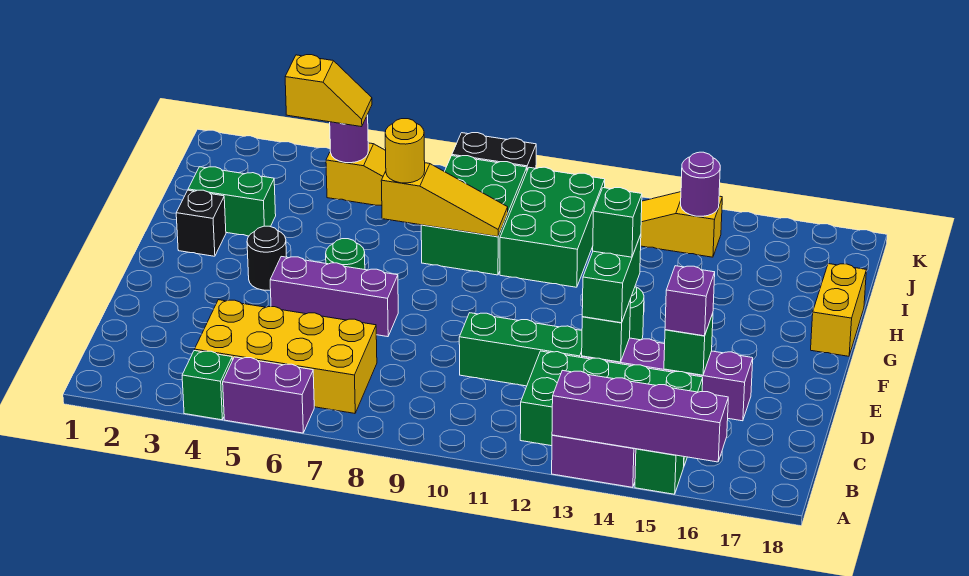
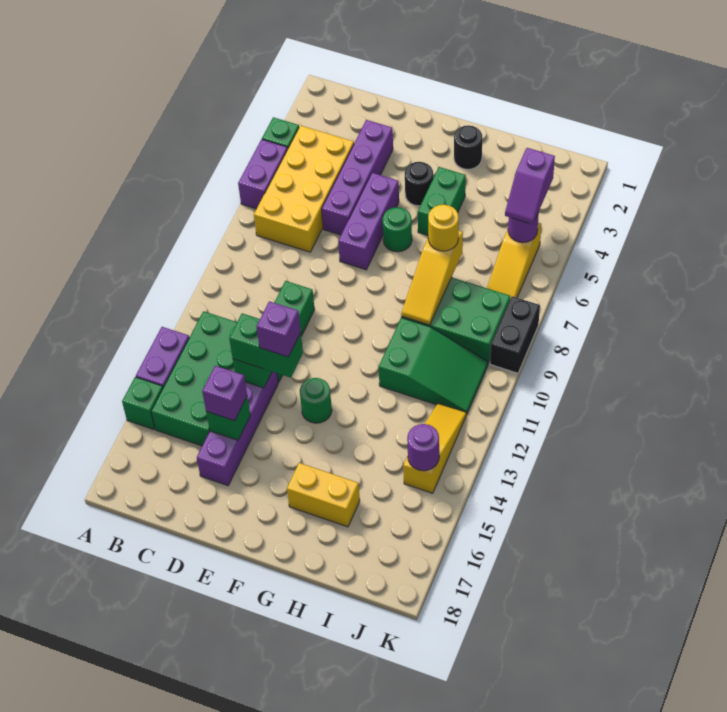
purple 1x4 brick [552,370,728,462] -> purple 1x4 brick moved to [322,120,393,235]
green 1x1 brick [593,188,642,257] -> purple 1x1 brick [257,301,301,357]
black 1x1 brick [176,190,226,256] -> black 1x1 round brick [454,125,482,169]
yellow 1x2 brick [811,264,866,356] -> yellow 1x2 brick moved to [287,463,360,527]
green 1x2 brick [188,167,276,236] -> green 1x2 brick moved to [418,167,466,235]
green 2x3 brick [500,167,605,287] -> green 2x3 slope [379,317,488,414]
yellow 1x2 slope [285,55,372,127] -> purple 1x2 slope [505,148,555,224]

